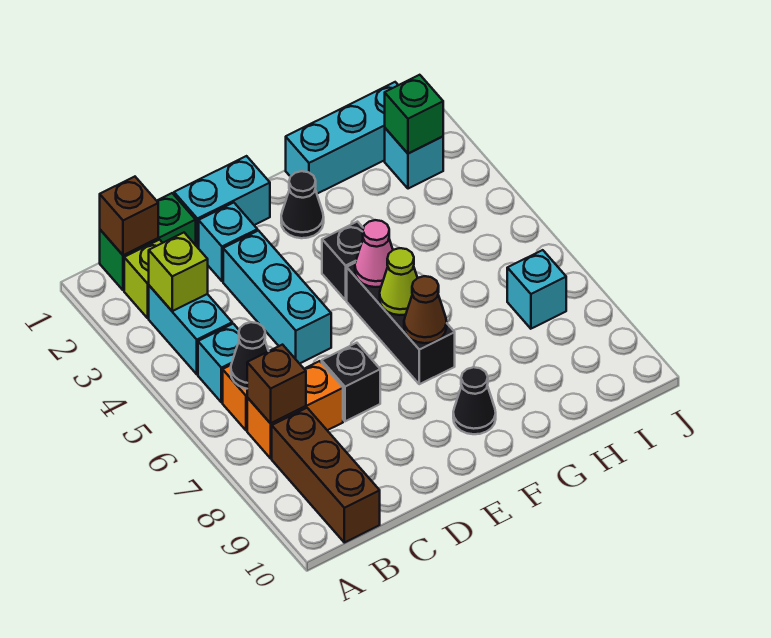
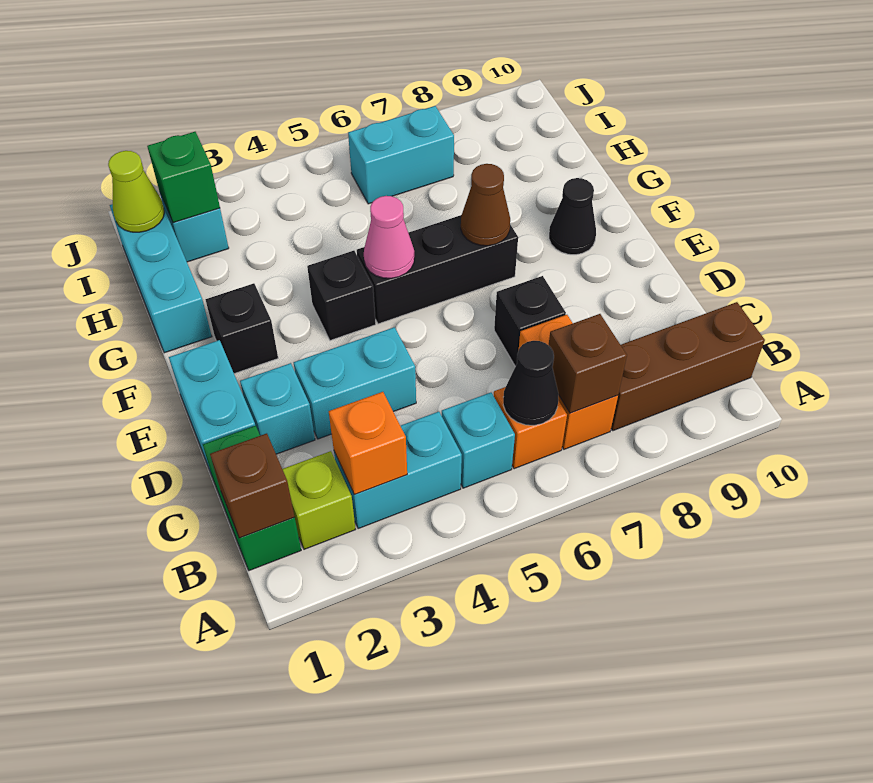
lime 1x1 brick [149,233,208,311] -> orange 1x1 brick [329,392,407,494]
cyan 1x3 brick [223,231,331,364] -> cyan 1x2 brick [294,327,416,439]
black 1x1 cone [281,171,324,238] -> black 1x1 brick [205,283,278,374]
lime 1x1 cone [380,248,417,315] -> lime 1x1 cone moved to [108,151,164,232]
cyan 1x1 brick [507,250,566,329] -> cyan 1x2 brick [348,106,454,204]

